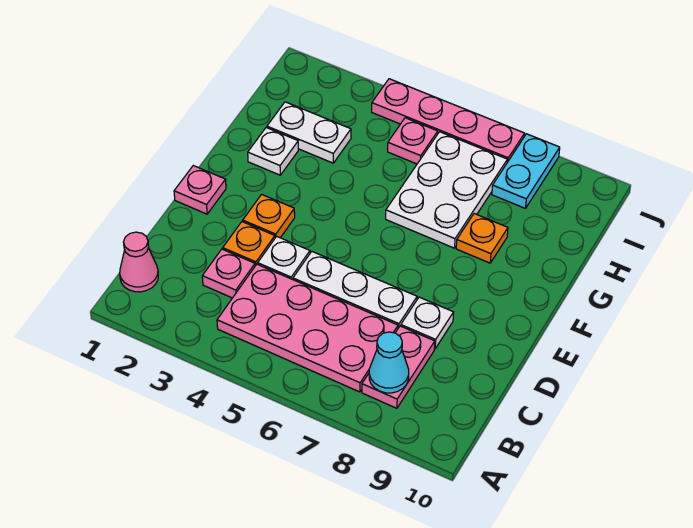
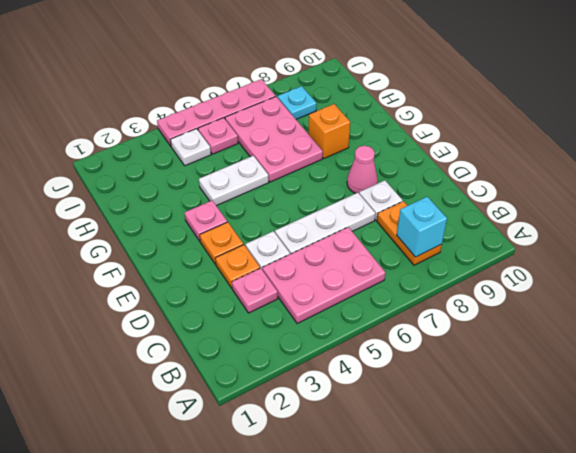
pink 1x1 cone [120,232,158,292] -> pink 1x1 cone moved to [347,146,378,193]
pink 2x4 plate [217,264,398,392] -> pink 2x3 plate [262,227,385,324]
pink 1x2 plate [362,326,435,408] -> orange 1x2 plate [377,201,442,265]
cyan 1x1 cone [369,332,409,393] -> cyan 1x1 brick [397,197,447,257]
pink 1x1 plate [174,166,226,214] -> pink 1x1 plate moved to [185,201,227,241]
white 1x1 plate [248,128,298,175] -> white 1x1 plate moved to [170,129,211,166]
white 2x3 plate [386,132,507,248] -> pink 2x3 plate [225,97,323,182]
orange 1x1 plate [456,214,508,263] -> orange 1x1 brick [308,104,350,158]
white 1x2 plate [267,102,351,163] -> white 1x2 plate moved to [199,156,269,206]
cyan 1x2 plate [492,134,560,208] -> cyan 1x1 plate [277,86,316,119]

